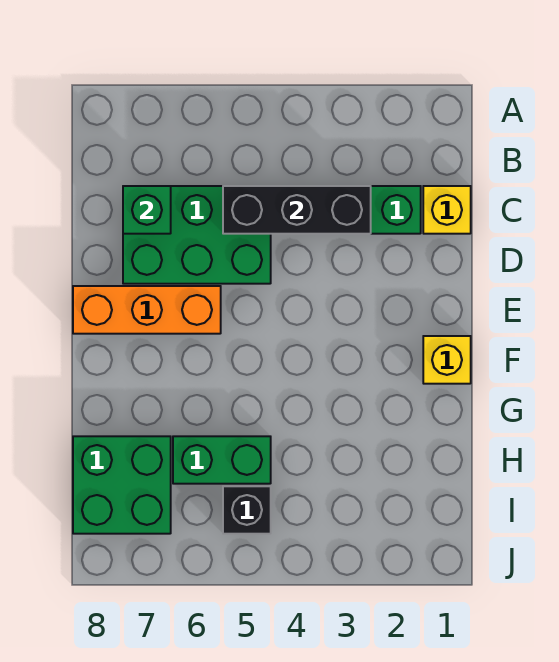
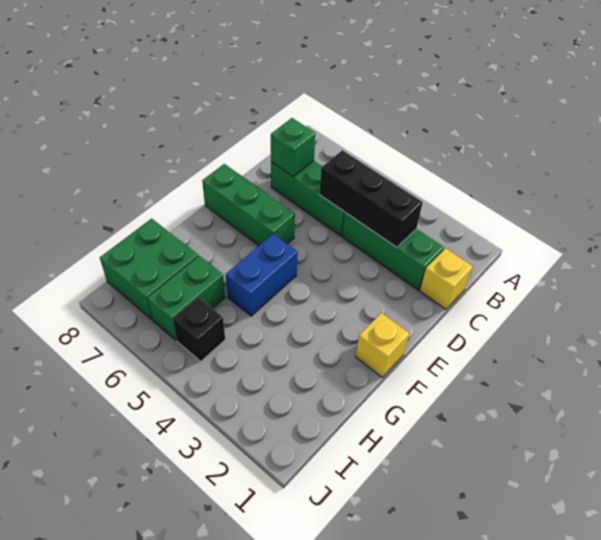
green 2x3 brick [123,186,271,284] -> green 1x3 brick [271,161,345,236]
orange 1x3 brick [73,286,221,334] -> green 1x3 brick [202,164,295,245]
none -> blue 1x2 brick [226,234,298,316]
green 1x2 brick [173,436,271,484] -> green 1x2 brick turned to [147,256,225,340]

